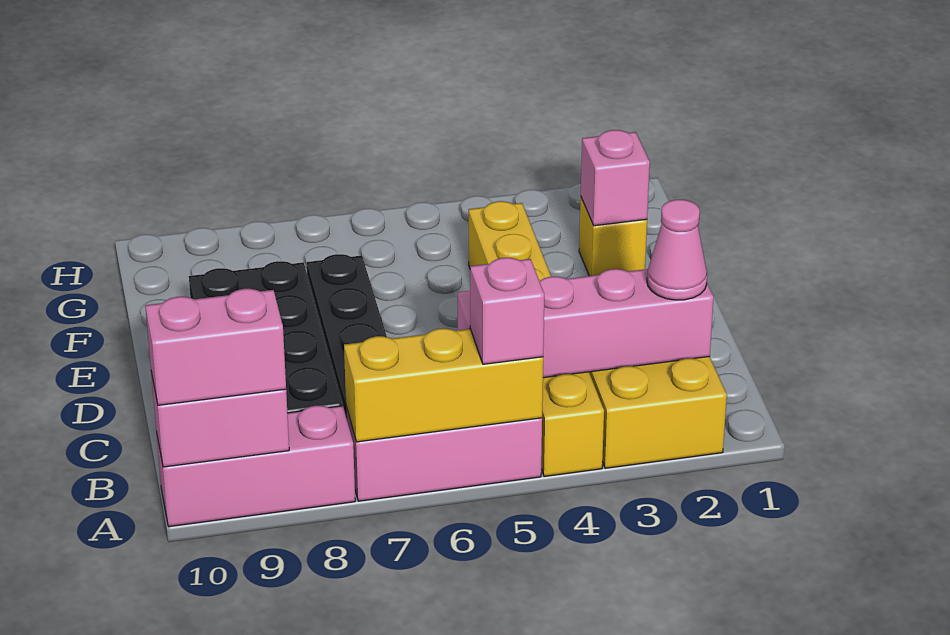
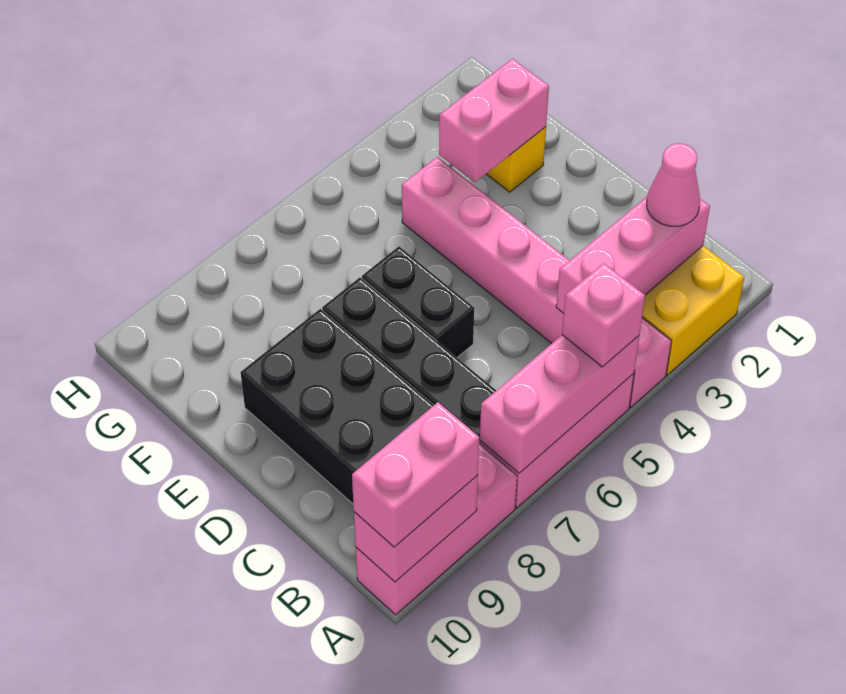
yellow 1x6 brick [469,201,604,476] -> pink 1x6 brick [402,157,672,407]
yellow 1x3 brick [344,328,543,442] -> pink 1x3 brick [480,335,639,473]
pink 1x4 brick [458,269,714,378] -> pink 1x3 brick [556,197,710,313]
none -> black 1x2 brick [362,247,474,357]
pink 1x1 brick [581,130,650,226] -> pink 1x2 brick [439,59,549,182]

